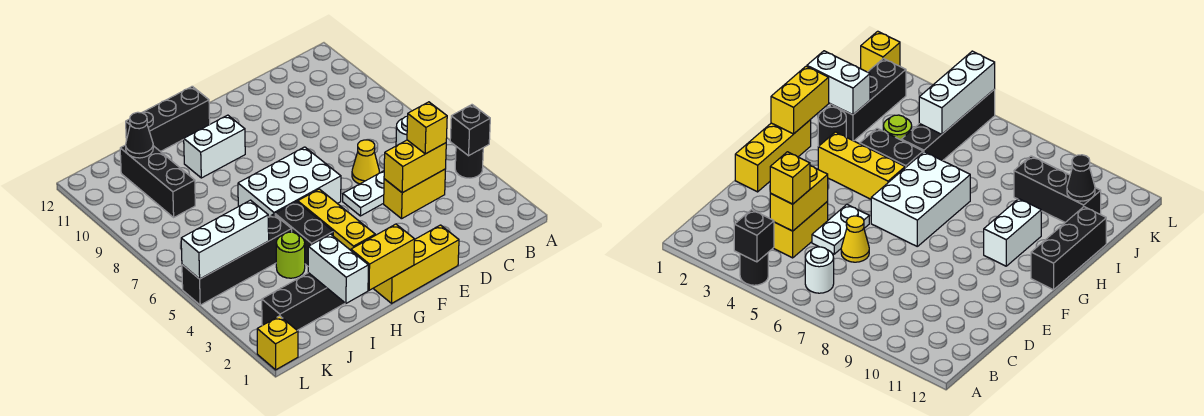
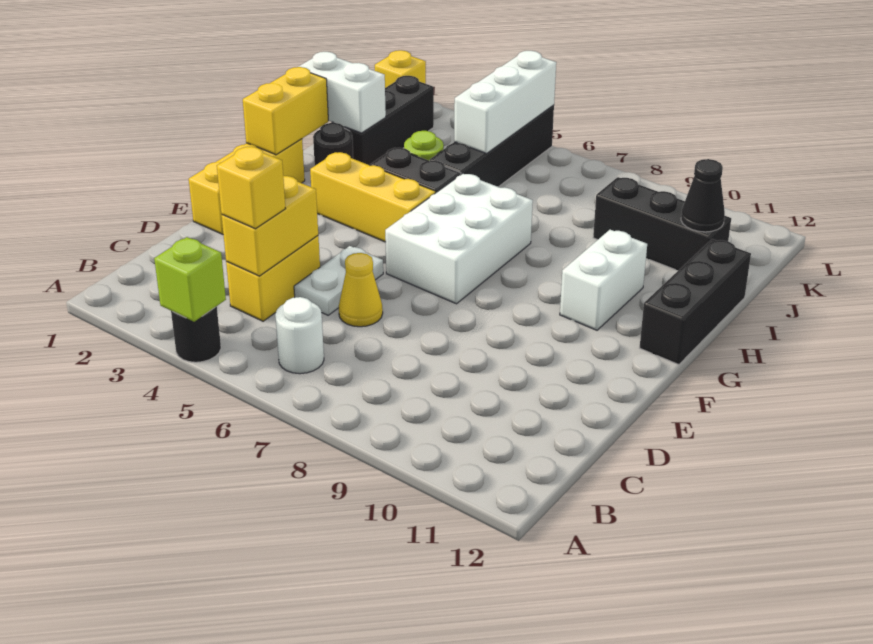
black 1x1 brick [450,105,490,156] -> lime 1x1 brick [154,237,226,322]

